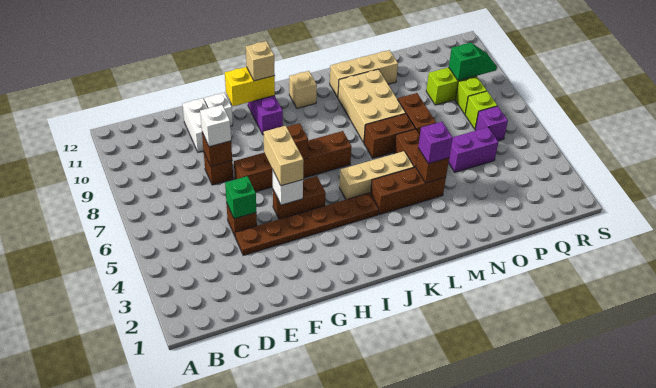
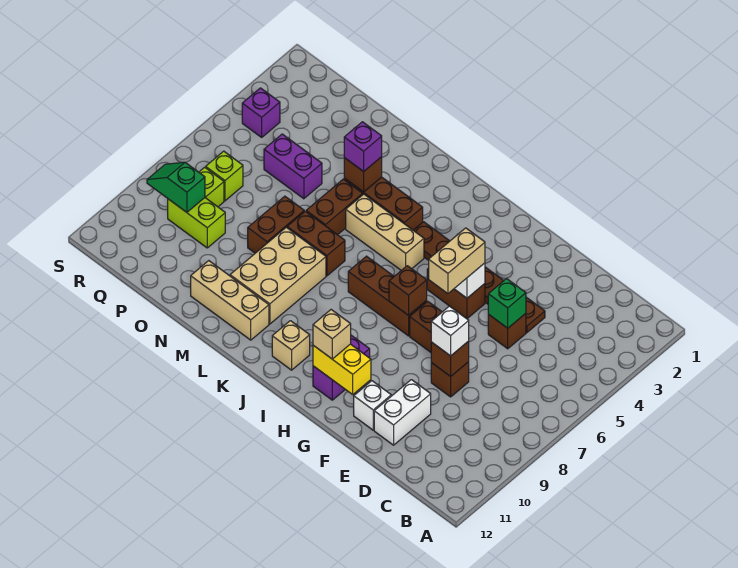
purple 1x1 brick [475,106,508,141] -> purple 1x1 brick moved to [242,88,280,137]

